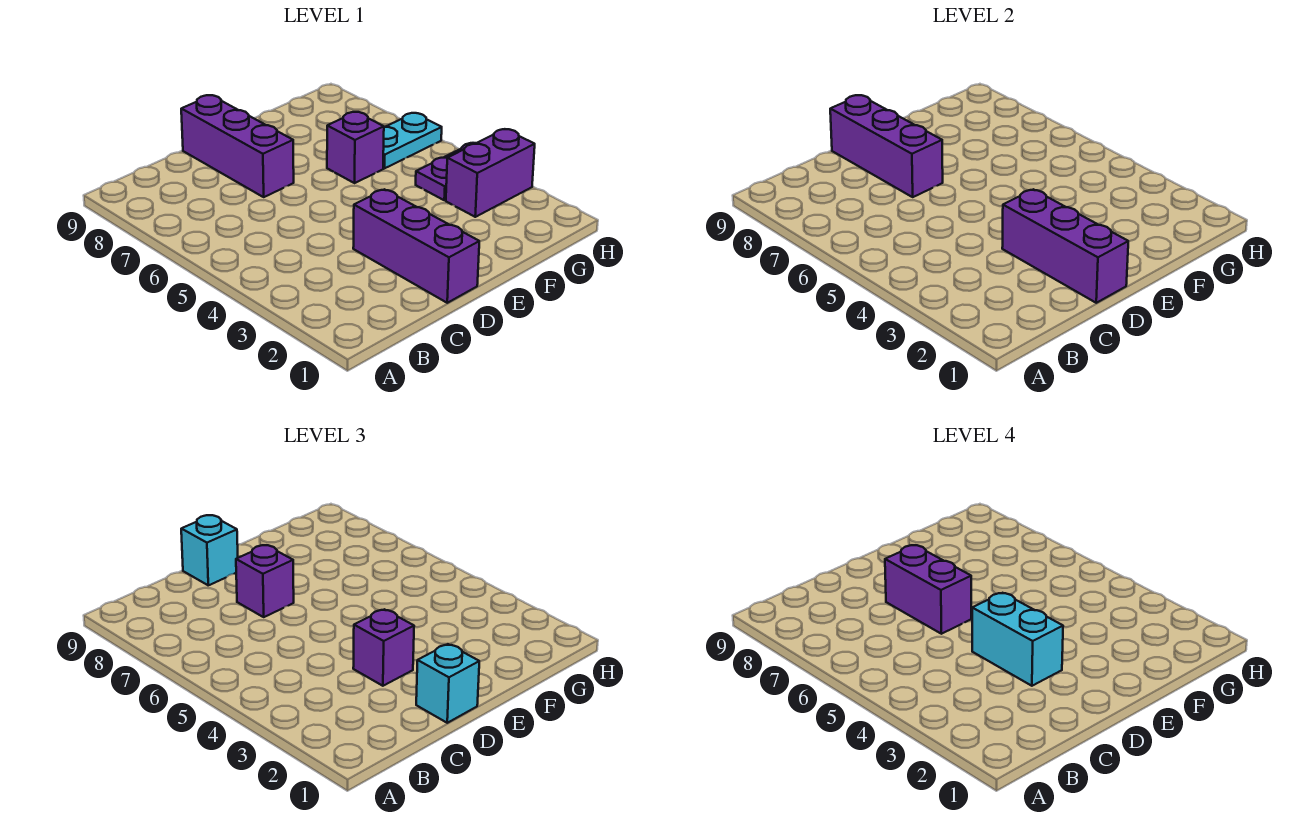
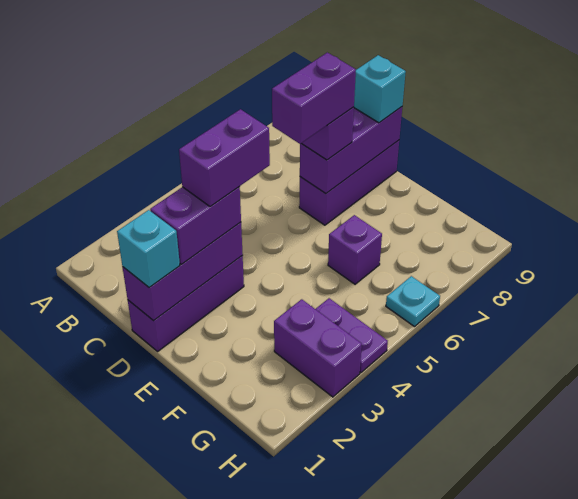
purple 1x1 brick [353,609,414,686] -> purple 1x2 brick [150,187,241,264]
cyan 1x2 brick [972,593,1063,686] -> purple 1x2 brick [179,109,270,207]
cyan 1x2 plate [383,113,442,168] -> cyan 1x1 plate [386,276,440,327]

